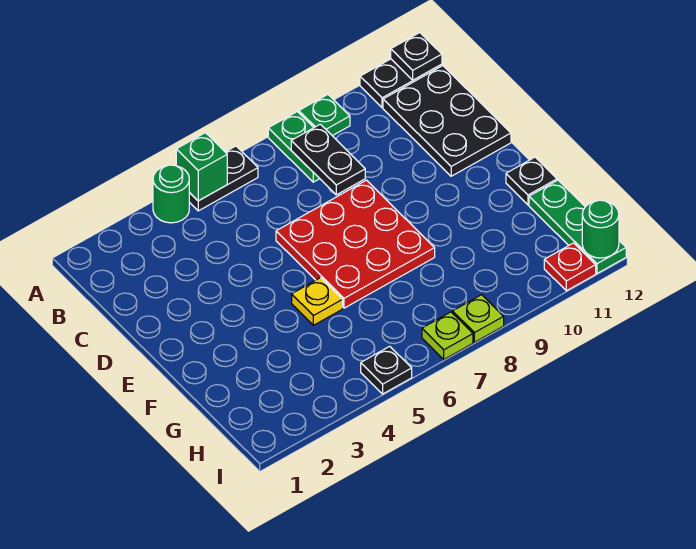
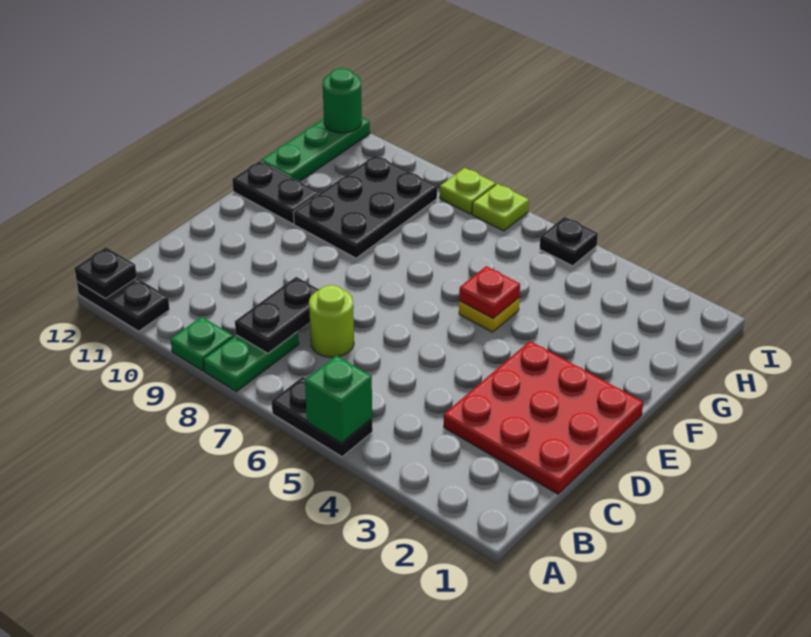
green 1x1 round brick [153,165,189,223] -> none
black 2x3 plate [383,66,511,176] -> black 2x3 plate moved to [293,155,437,258]
none -> lime 1x1 round brick [309,285,354,357]
red 3x3 plate [276,180,435,308] -> red 3x3 plate moved to [444,341,643,494]
black 1x1 plate [506,157,557,205] -> black 1x2 plate [232,161,319,224]
red 1x1 plate [544,243,596,291] -> red 1x1 plate moved to [459,266,520,318]

